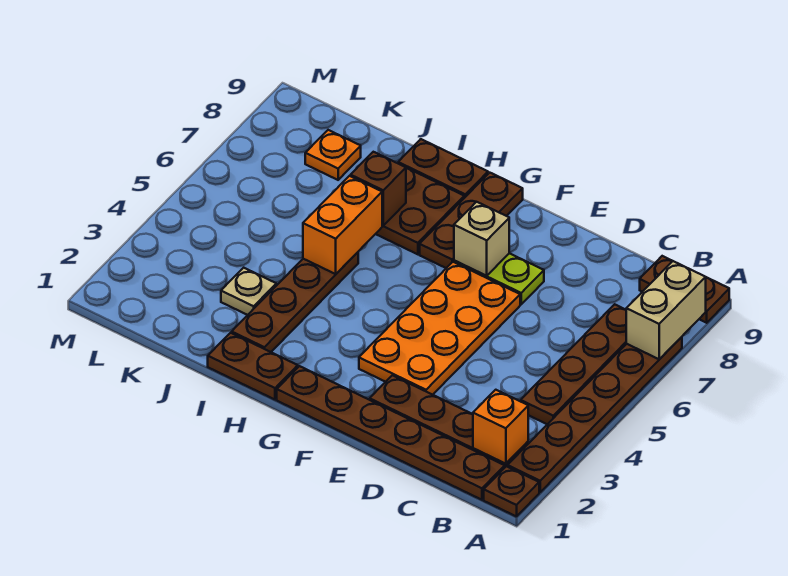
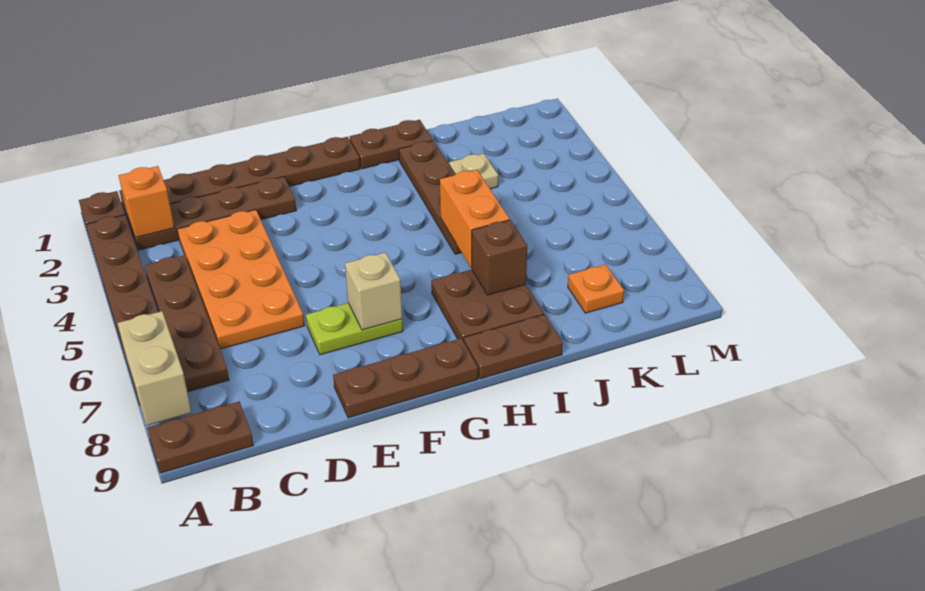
orange 2x4 plate [359,262,520,395] -> orange 2x4 plate moved to [177,210,304,349]
brown 1x3 plate [420,173,523,268] -> brown 1x3 plate turned to [333,338,478,418]

